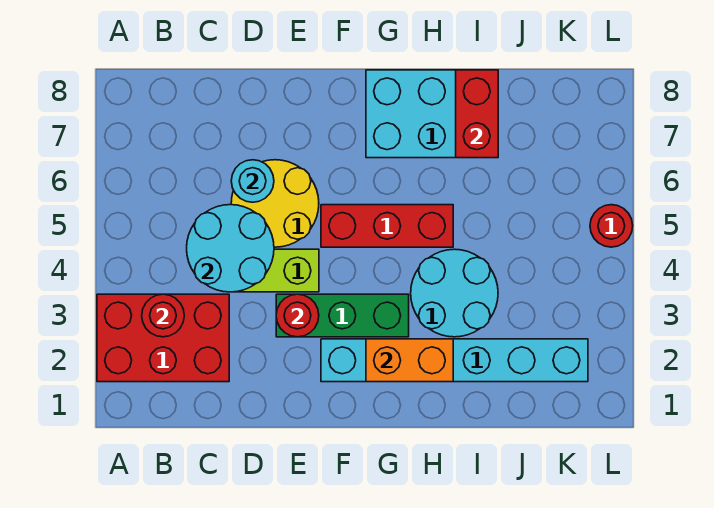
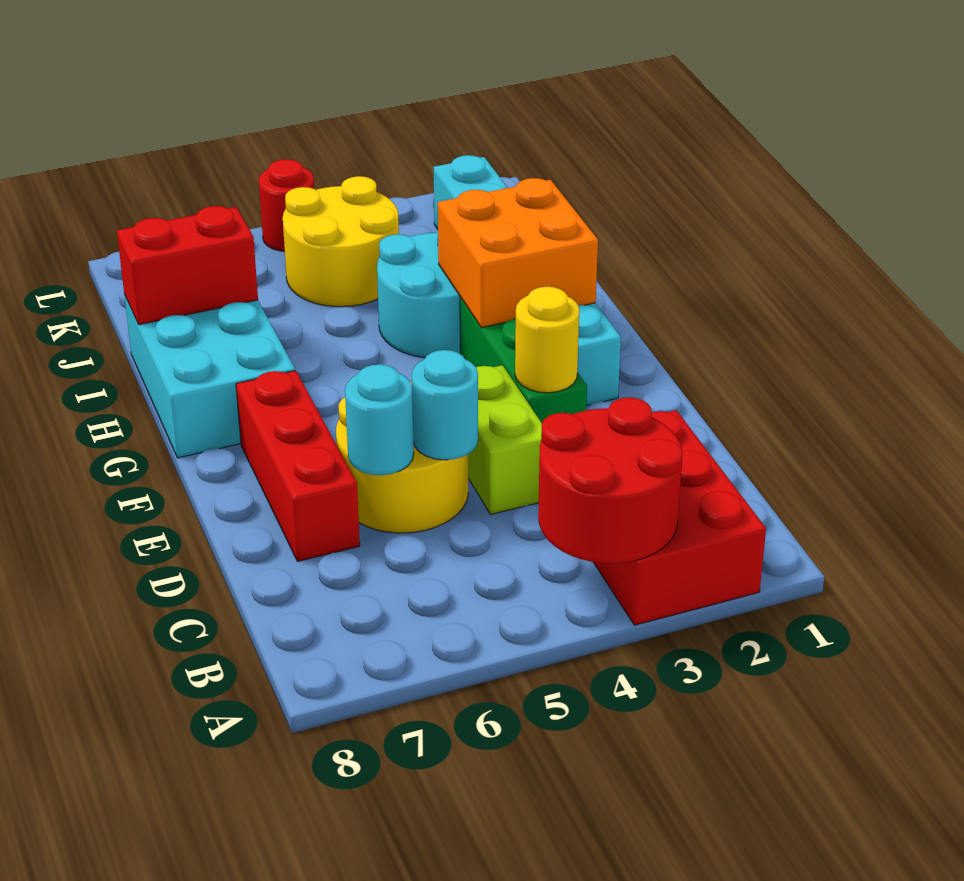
red 1x1 round brick [142,294,184,337] -> red 2x2 round brick [538,397,682,563]
cyan 2x2 round brick [187,205,274,292] -> cyan 1x1 round brick [412,350,478,460]
red 1x1 round brick [276,294,319,337] -> yellow 1x1 round brick [515,287,579,393]
red 1x3 brick [321,205,453,247] -> red 1x3 brick moved to [236,370,360,561]
orange 1x2 brick [366,339,453,382] -> orange 2x2 brick [438,178,598,328]
none -> yellow 2x2 round brick [283,176,399,307]

